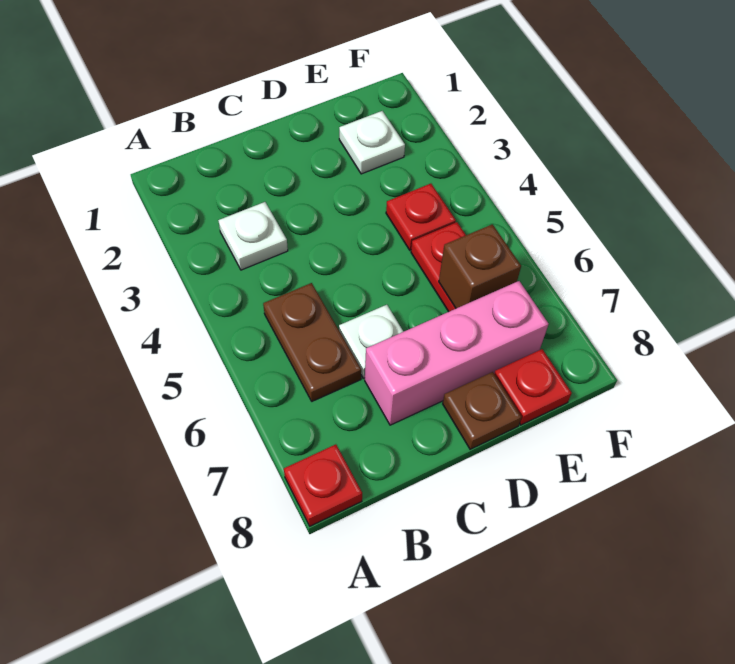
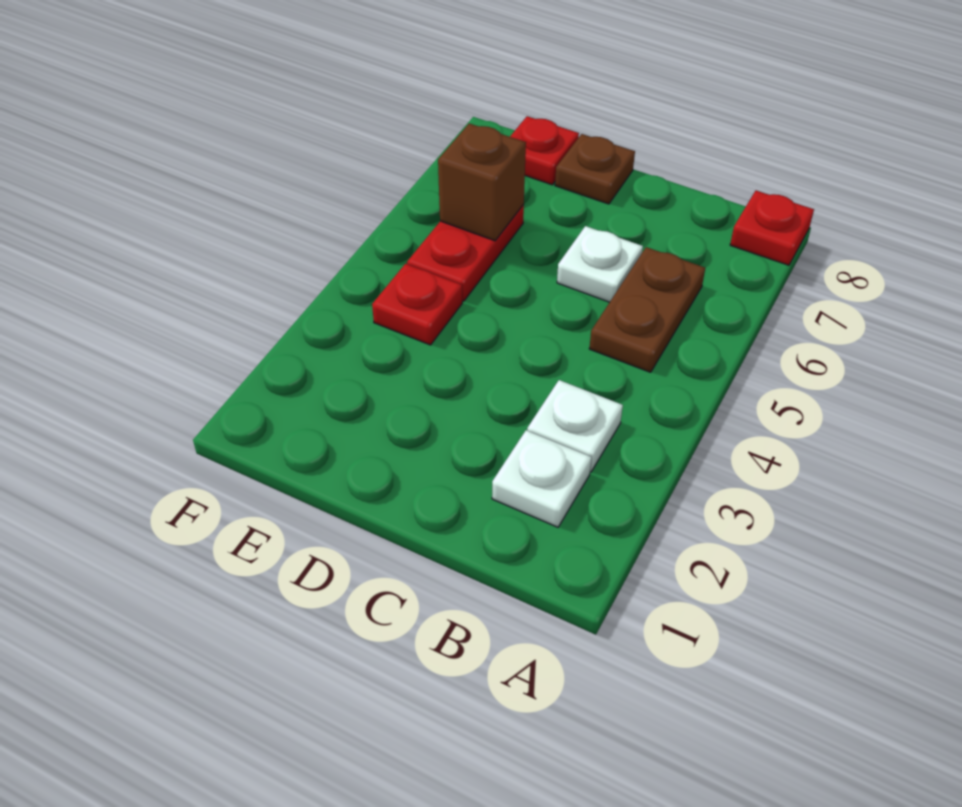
pink 1x3 brick [365,281,549,425] -> none
white 1x1 plate [339,111,405,174] -> white 1x1 plate moved to [492,430,591,527]

